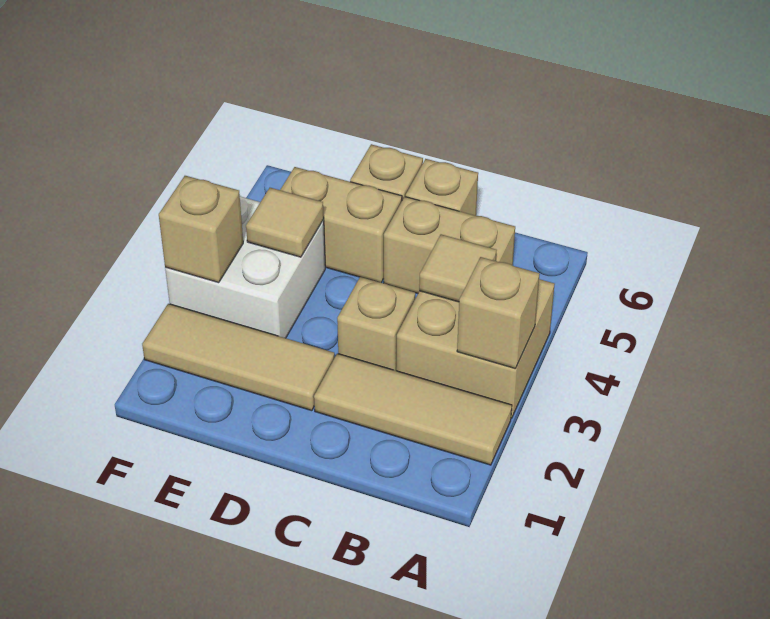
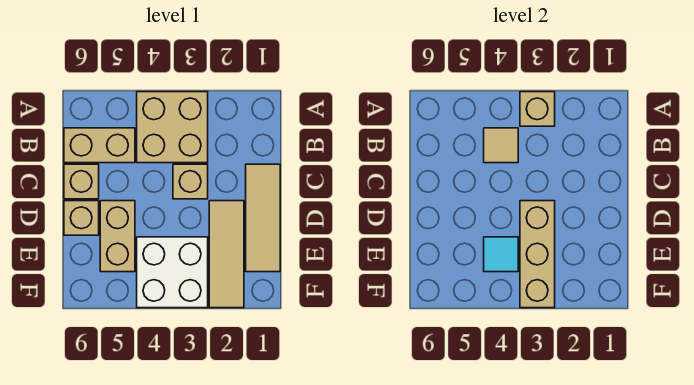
tan 1x3 tile [314,354,512,465] -> tan 1x3 tile moved to [246,164,280,272]
tan 1x2 brick [384,197,515,293] -> tan 1x2 brick turned to [64,128,135,163]
tan 1x1 tile [246,188,324,257] -> cyan 1x1 tile [484,237,518,272]
tan 1x1 brick [159,176,243,283] -> tan 1x3 brick [520,201,555,308]

